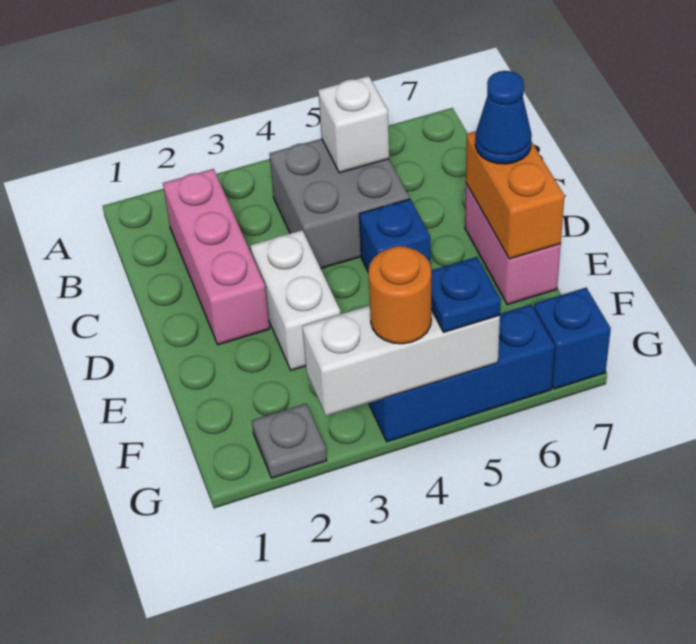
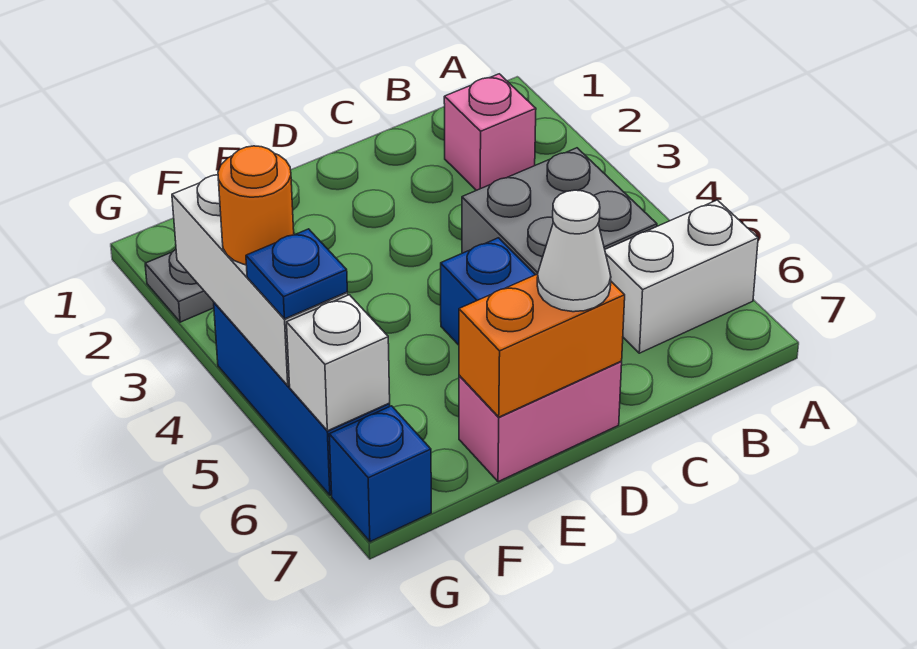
pink 1x3 brick [163,169,270,345] -> pink 1x1 brick [444,74,536,190]
white 1x1 brick [318,76,389,173] -> white 1x1 brick moved to [287,295,390,431]
white 1x2 brick [250,230,340,370] -> white 1x2 brick moved to [605,200,758,353]
blue 1x1 cone [475,71,532,164] -> white 1x1 cone [537,190,611,312]

